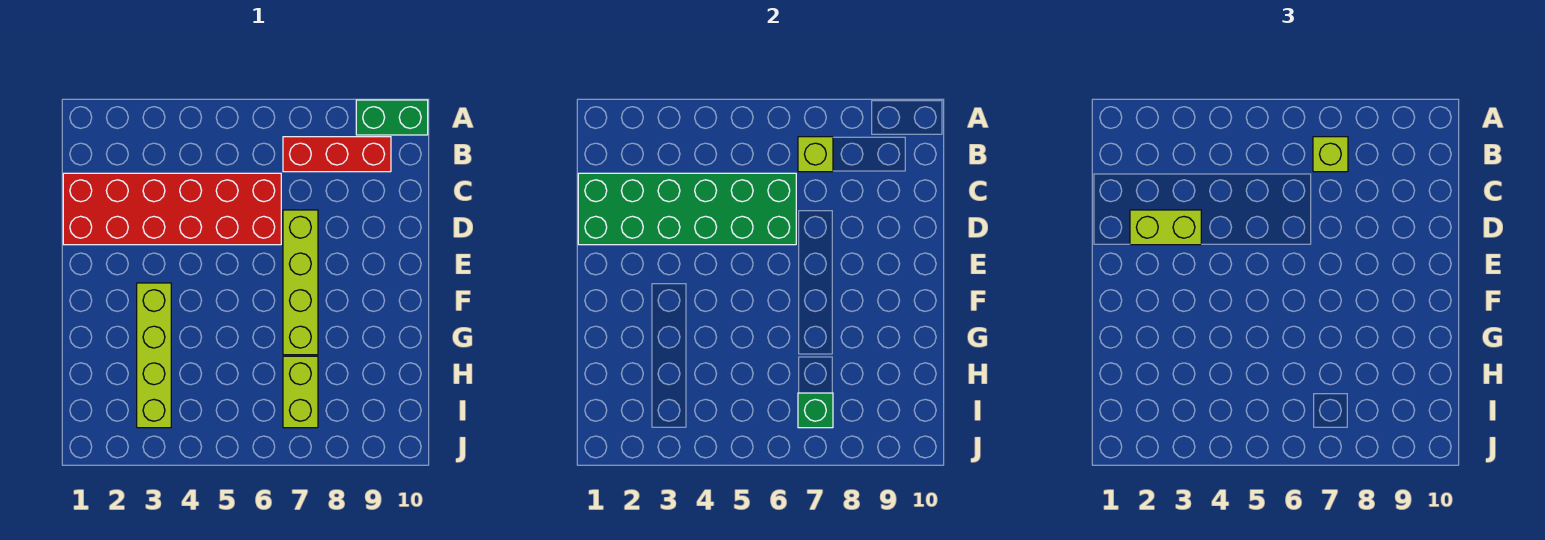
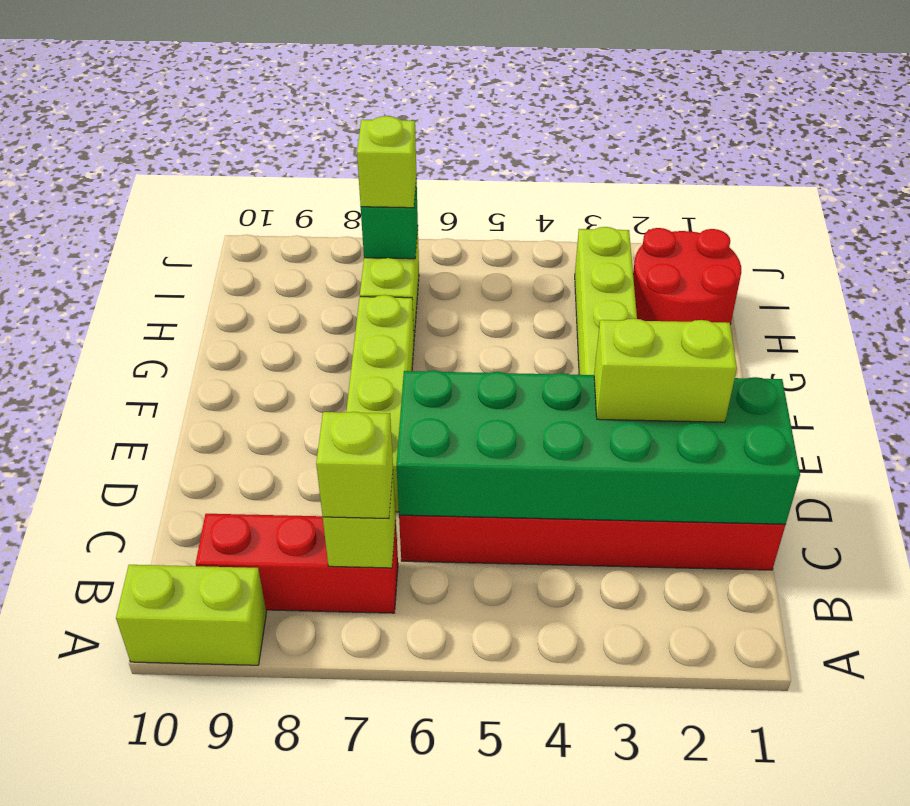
green 1x2 brick [356,100,428,135] -> lime 1x2 brick [116,565,266,665]
none -> red 2x2 round brick [633,228,741,324]
none -> lime 1x1 brick [357,116,416,208]

